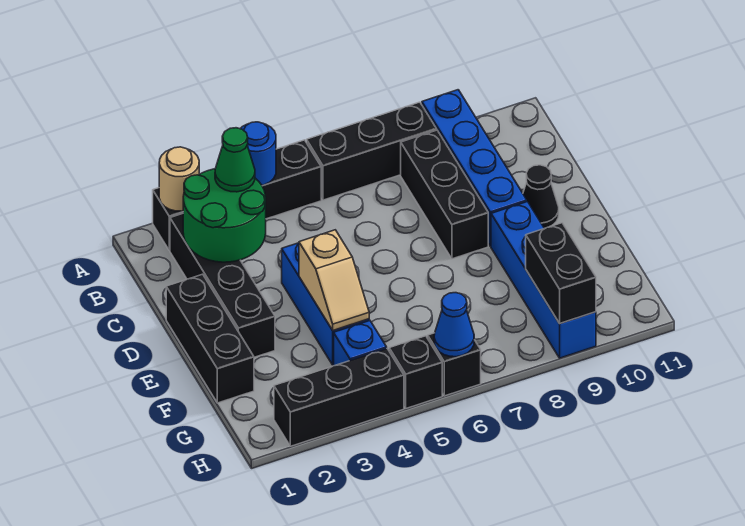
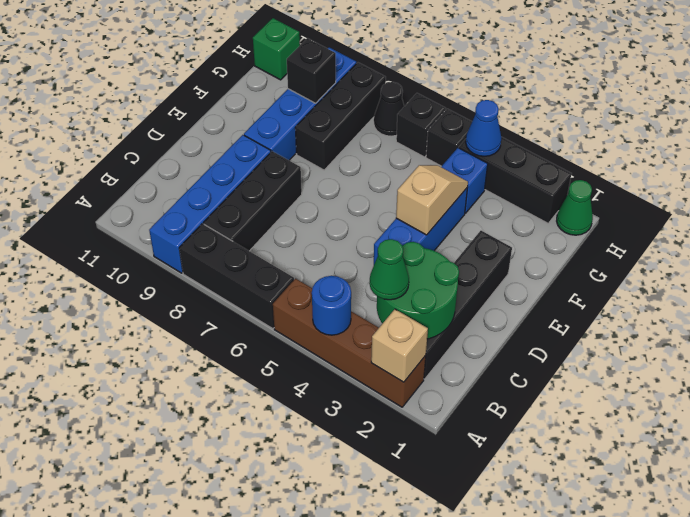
black 1x4 brick [153,140,321,250] -> brown 1x4 brick [273,279,426,407]
tan 1x1 round brick [159,147,199,211] -> tan 1x1 brick [371,309,428,382]
black 1x3 brick [166,274,254,403] -> black 1x3 brick moved to [295,63,386,170]
black 1x1 cone [523,165,559,228] -> black 1x1 cone moved to [374,82,404,136]
black 1x2 brick [526,223,596,323] -> black 1x1 brick [287,38,336,103]
none -> green 1x1 cone [557,180,593,235]
blue 1x1 cone [434,293,474,357] -> blue 1x1 cone moved to [466,100,501,156]
none -> green 1x1 brick [253,18,300,80]

